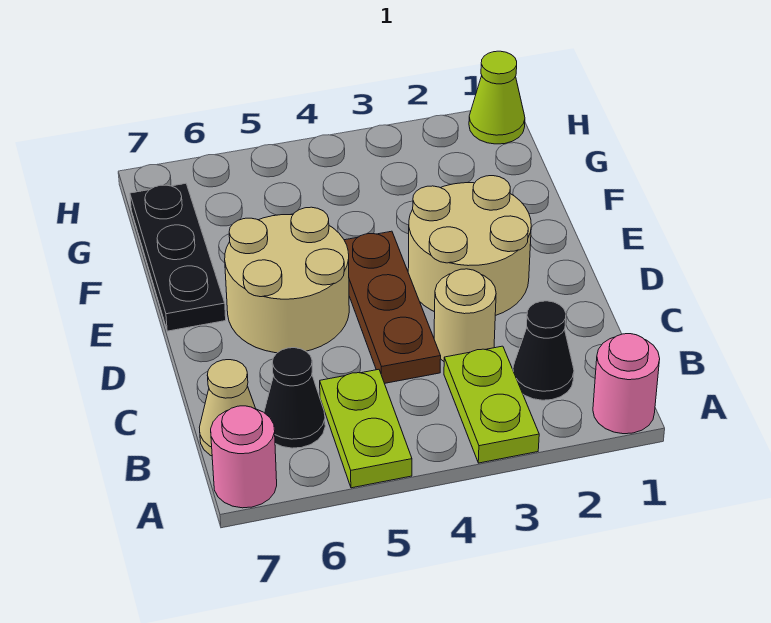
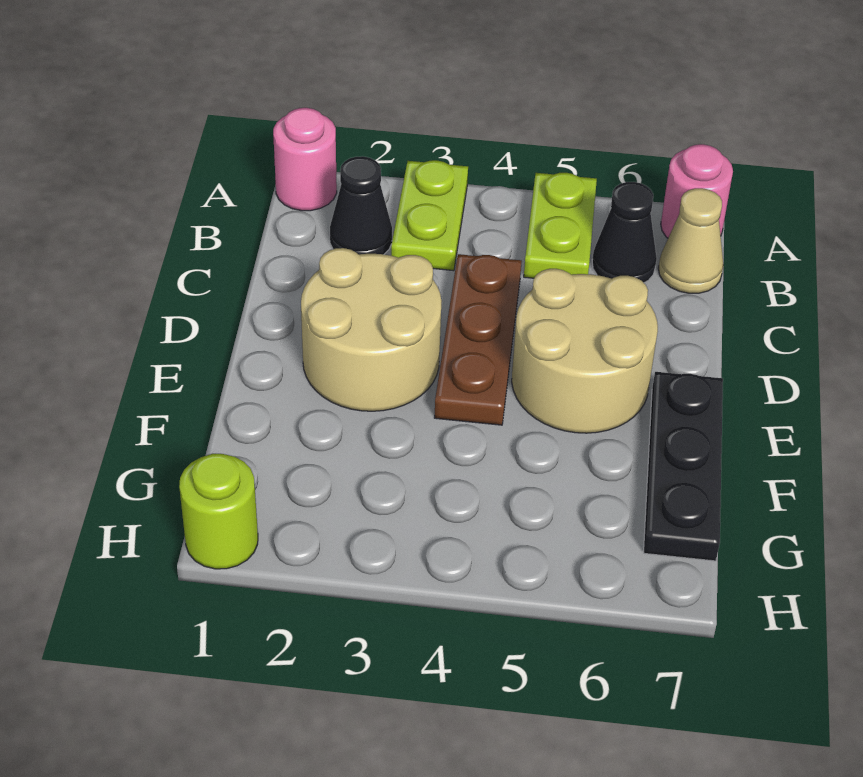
tan 1x1 round brick [434,269,496,361] -> none
lime 1x1 cone [469,51,525,144] -> lime 1x1 round brick [179,454,258,569]

